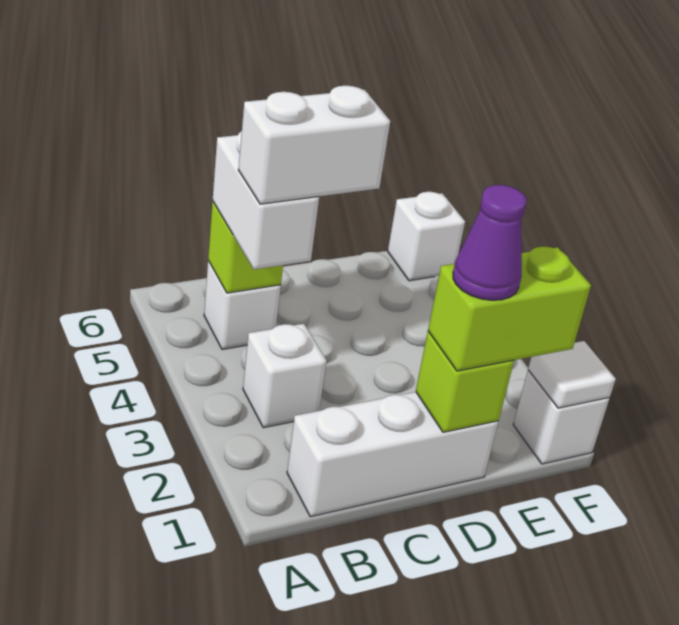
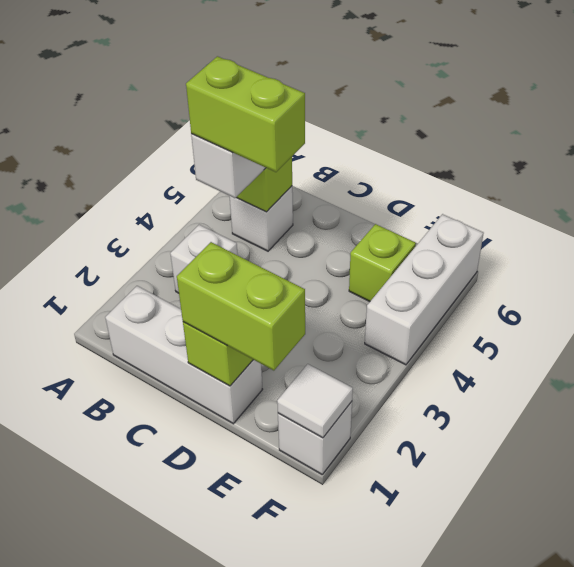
white 1x2 brick [238,85,390,204] -> lime 1x2 brick [186,56,305,172]
purple 1x1 cone [453,185,527,300] -> none
none -> lime 1x1 brick [349,224,416,302]
white 1x1 brick [388,192,465,281] -> white 1x3 brick [365,214,484,365]

